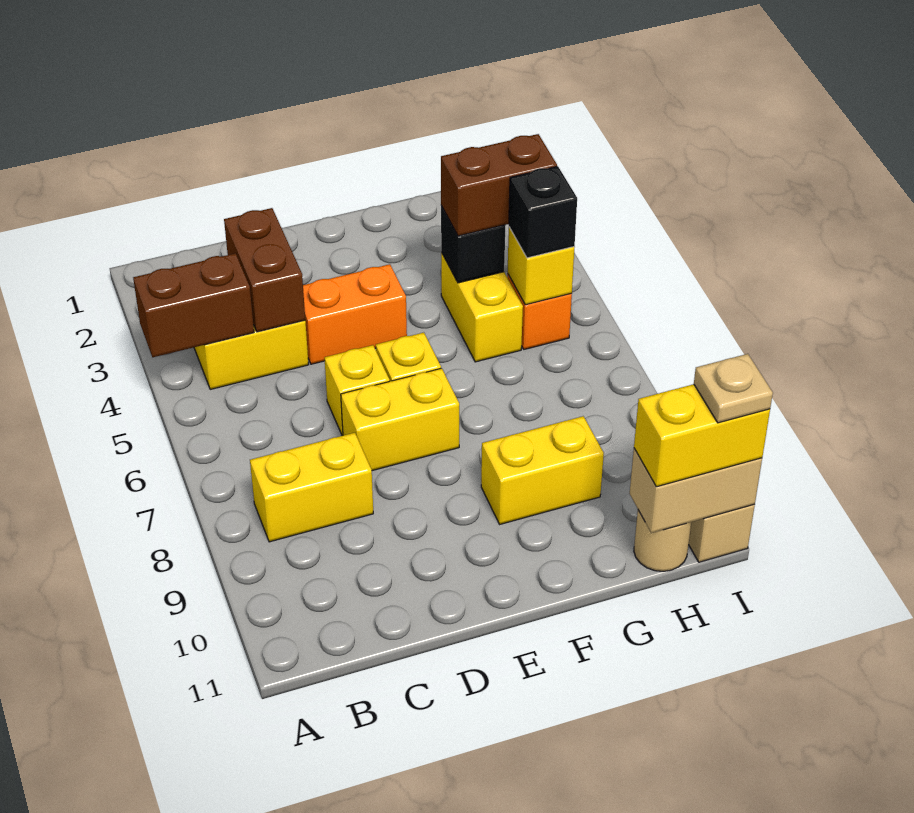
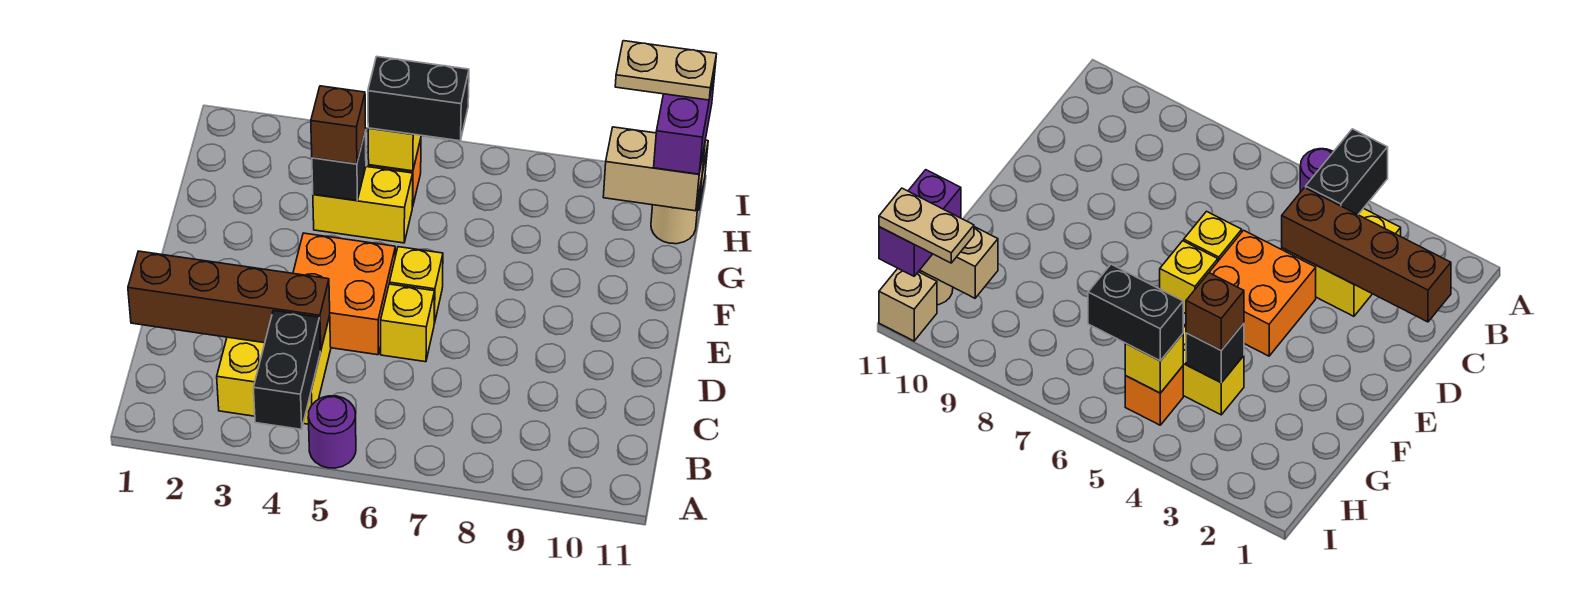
brown 1x2 brick [133,253,254,357] -> black 1x2 brick [253,311,320,429]
none -> purple 1x1 round brick [308,396,356,468]
yellow 1x2 brick [250,433,373,542] -> none
brown 1x2 brick [224,208,305,332] -> brown 1x4 brick [128,251,330,351]
orange 1x2 brick [303,264,407,364] -> orange 2x2 brick [293,233,395,355]
yellow 1x2 brick [341,368,459,471] -> none
yellow 1x2 brick [481,416,604,524] -> none
brown 1x2 brick [441,134,557,236] -> brown 1x1 brick [311,86,366,164]
black 1x1 brick [509,166,577,258] -> black 1x2 brick [368,57,469,141]
tan 1x2 brick [630,449,762,533] -> tan 1x2 brick turned to [603,127,705,211]
yellow 1x2 brick [634,384,770,487] -> purple 1x2 brick [654,71,715,174]
tan 1x1 plate [694,354,773,423] -> tan 1x2 plate [615,41,716,100]

